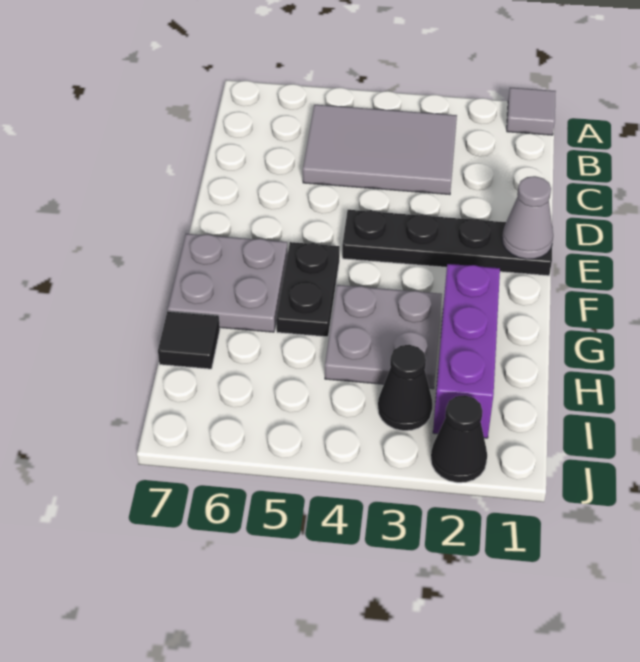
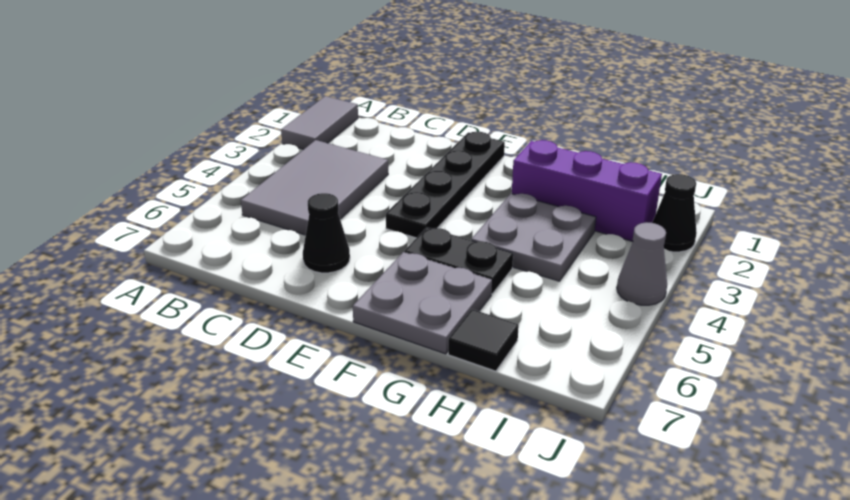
grey 1x1 tile [507,88,556,135] -> grey 1x2 tile [281,96,358,149]
grey 1x1 cone [502,176,553,259] -> grey 1x1 cone moved to [617,222,667,305]
black 1x1 cone [378,345,433,431] -> black 1x1 cone moved to [303,193,350,273]

